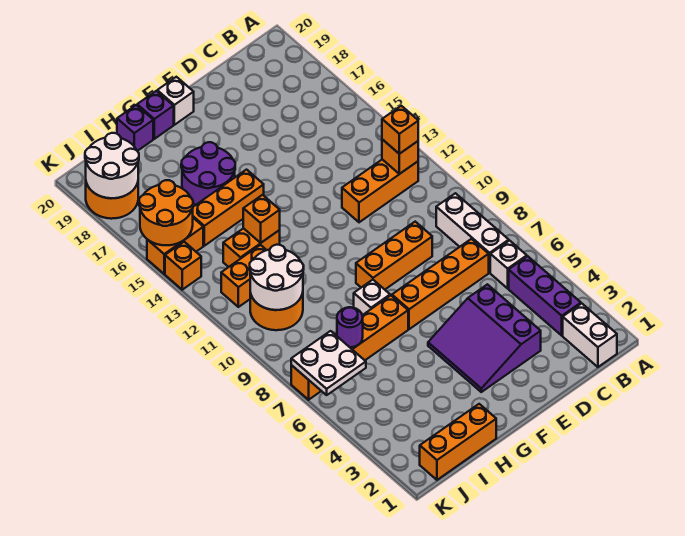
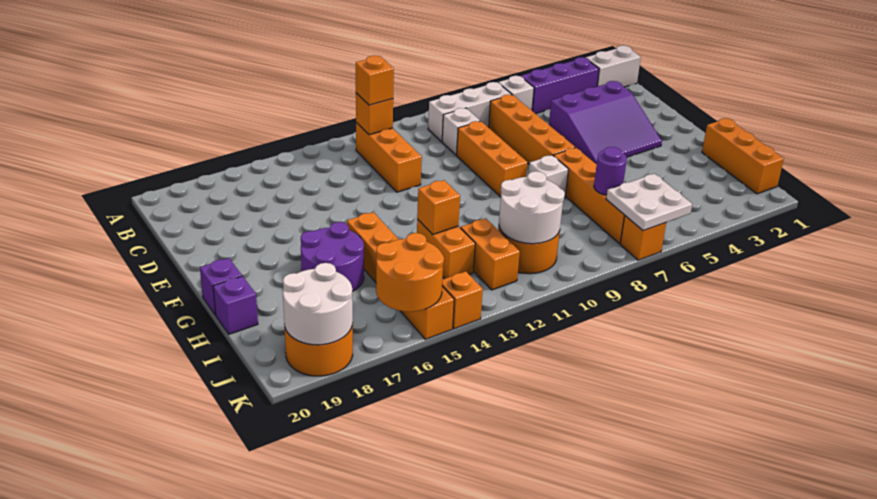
white 1x1 brick [157,77,194,125] -> white 1x1 brick moved to [442,108,480,155]

